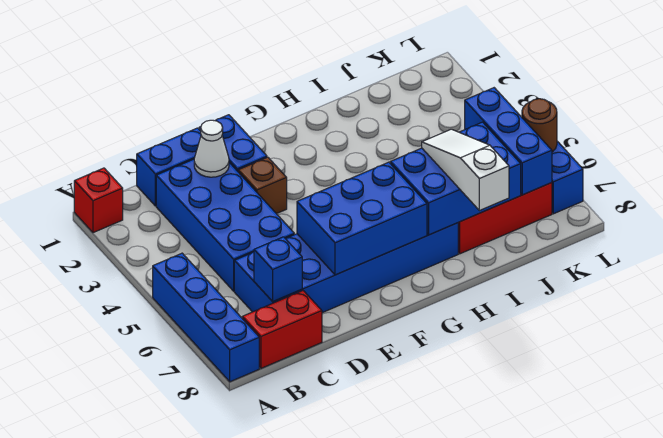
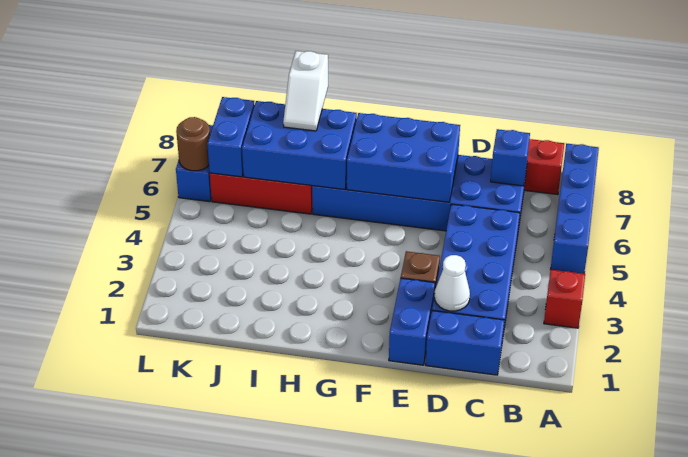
red 1x1 brick [74,168,123,233] -> red 1x1 brick moved to [544,270,585,328]
white 1x3 slope [422,129,509,210] -> white 1x2 slope [283,51,328,131]
blue 1x3 brick [465,88,552,195] -> blue 1x2 brick [207,97,255,177]

